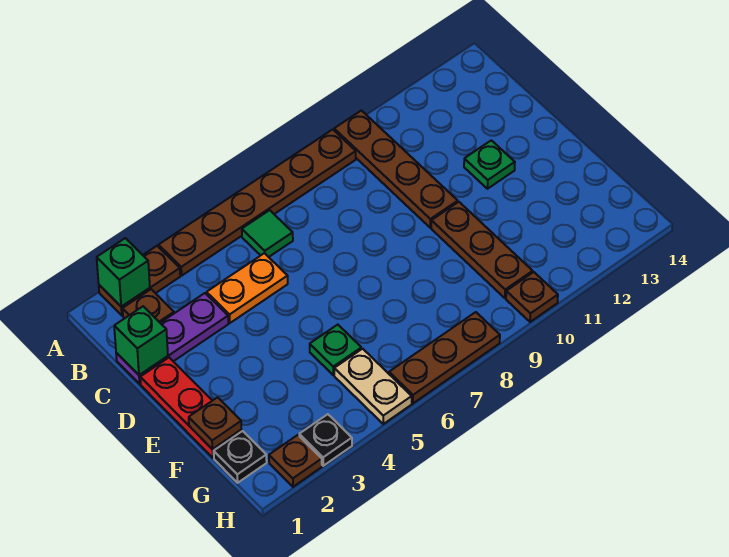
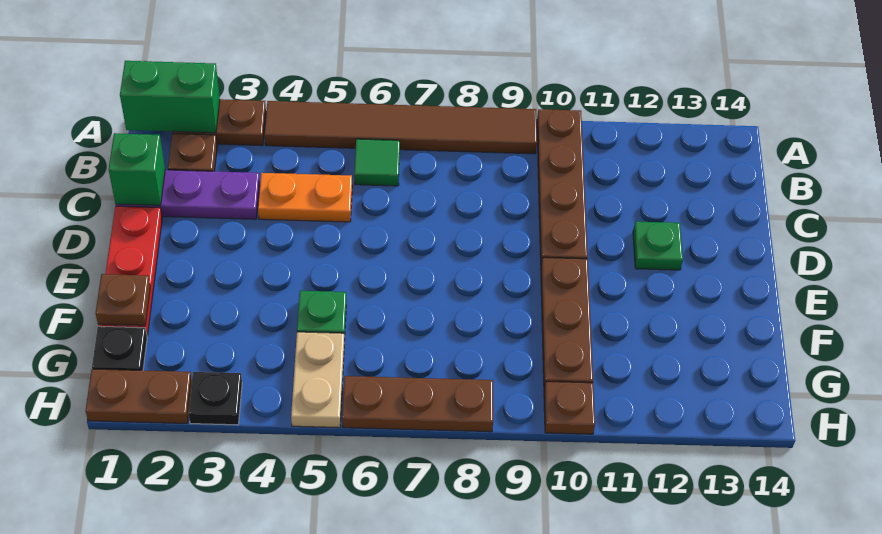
green 1x1 brick [97,238,150,307] -> green 1x2 brick [120,61,220,133]
brown 1x6 plate [159,130,356,275] -> brown 1x6 tile [264,101,537,154]
brown 1x1 plate [269,435,322,487] -> brown 1x2 plate [86,369,192,423]

